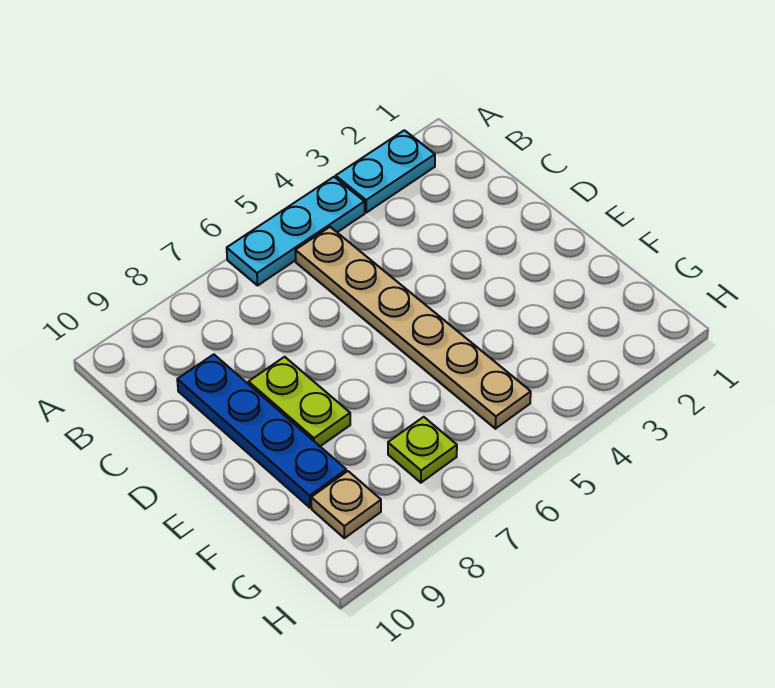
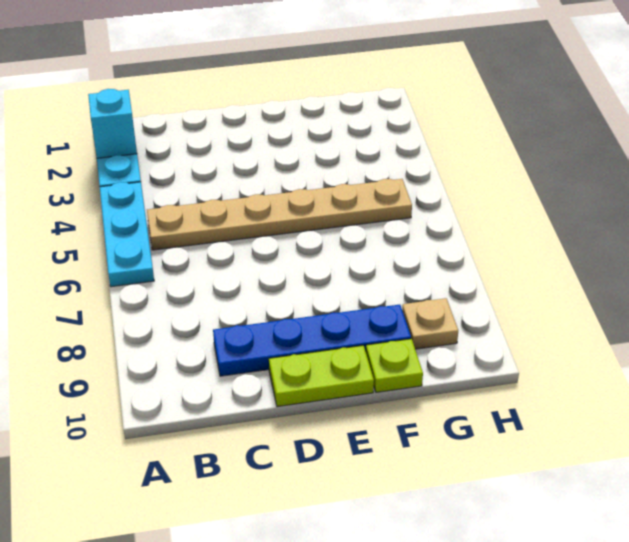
none -> cyan 1x1 brick [88,89,137,158]
lime 1x2 plate [249,357,350,446] -> lime 1x2 plate moved to [269,345,374,407]
lime 1x1 plate [388,417,457,483] -> lime 1x1 plate moved to [366,339,423,392]

